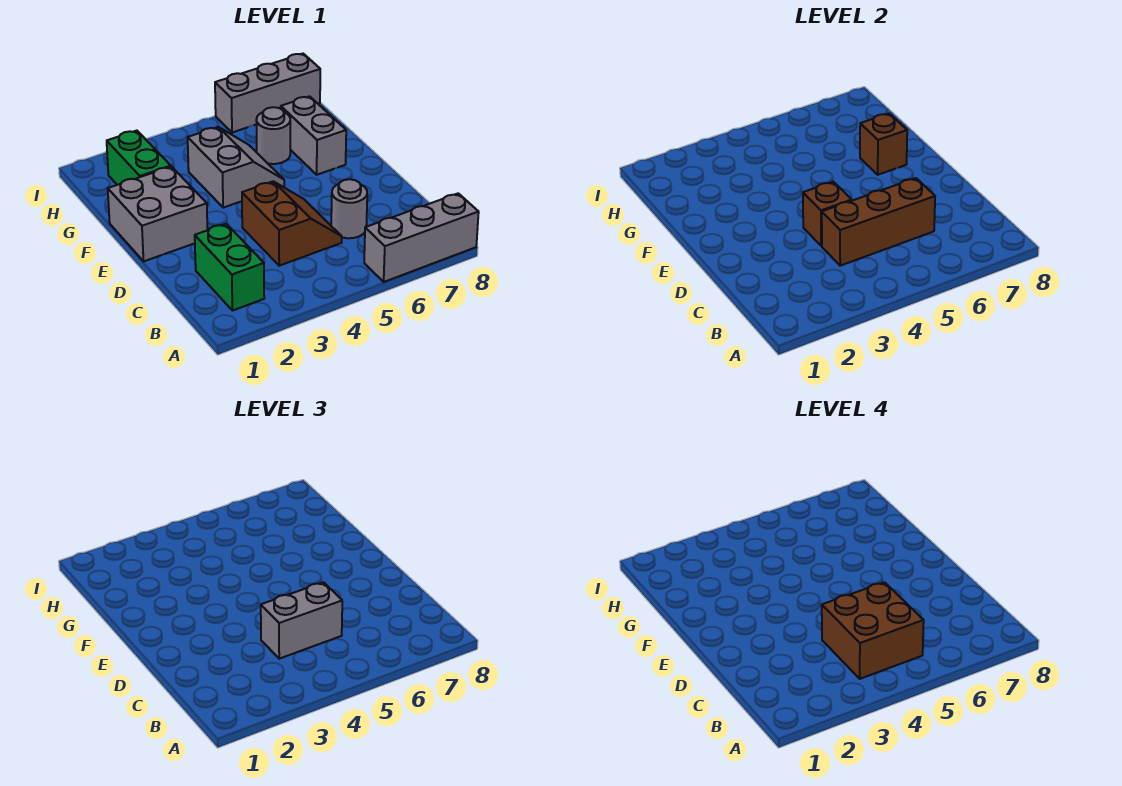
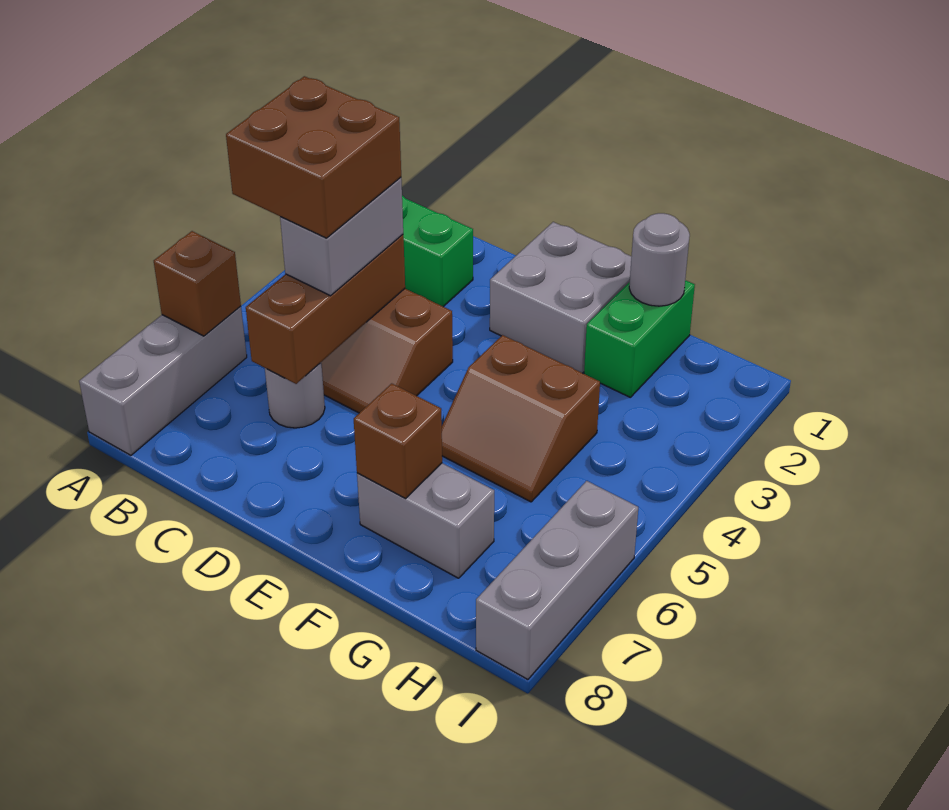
brown 1x1 brick [803,182,852,246] -> brown 1x1 brick moved to [154,231,241,336]
grey 2x2 slope [188,127,284,208] -> brown 2x2 slope [442,335,600,502]
green 1x2 brick [107,131,171,185] -> green 1x2 brick turned to [584,280,695,397]
grey 1x1 round brick [256,107,290,164] -> grey 1x1 round brick moved to [629,213,690,306]

